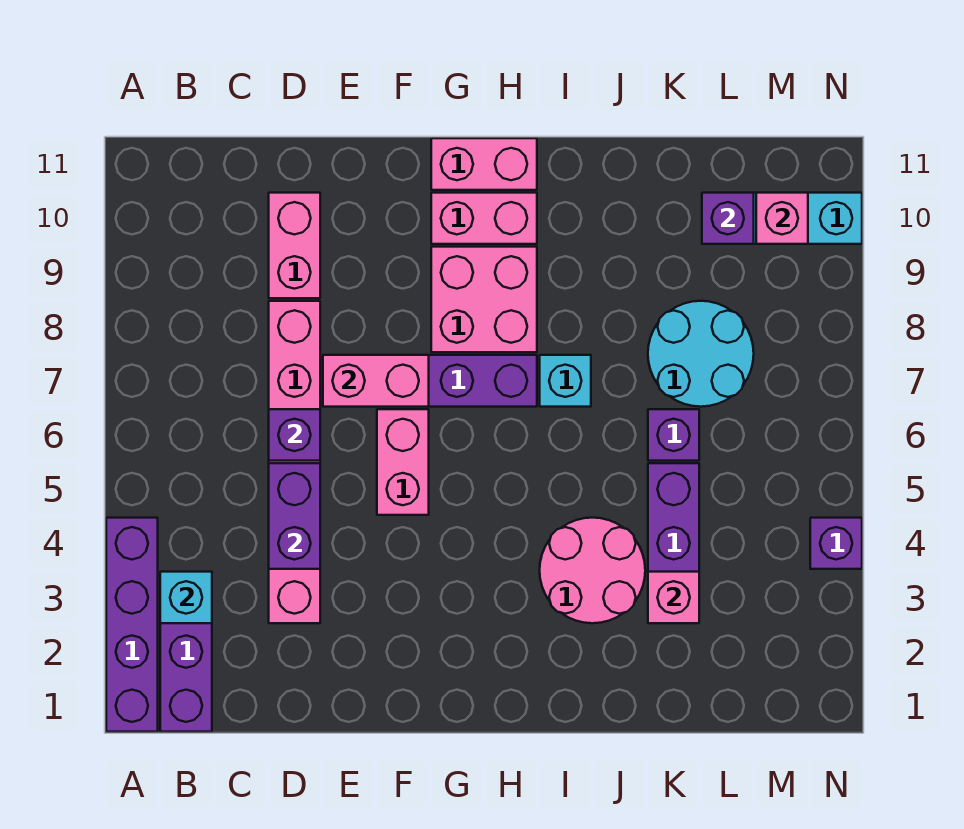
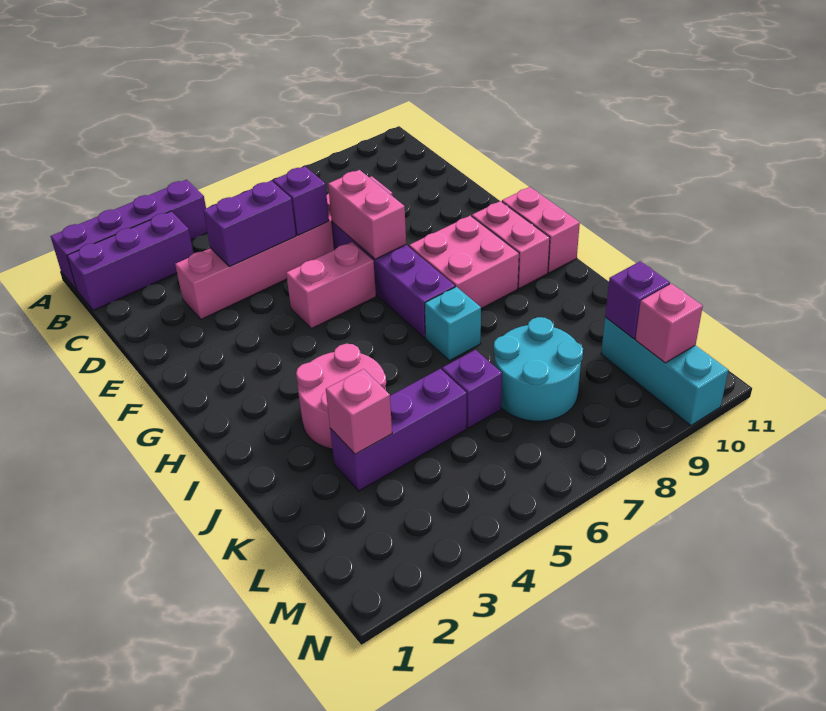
cyan 1x1 brick [160,572,212,623] -> none
pink 1x2 brick [269,193,320,298] -> none
purple 1x1 brick [810,518,862,569] -> none

